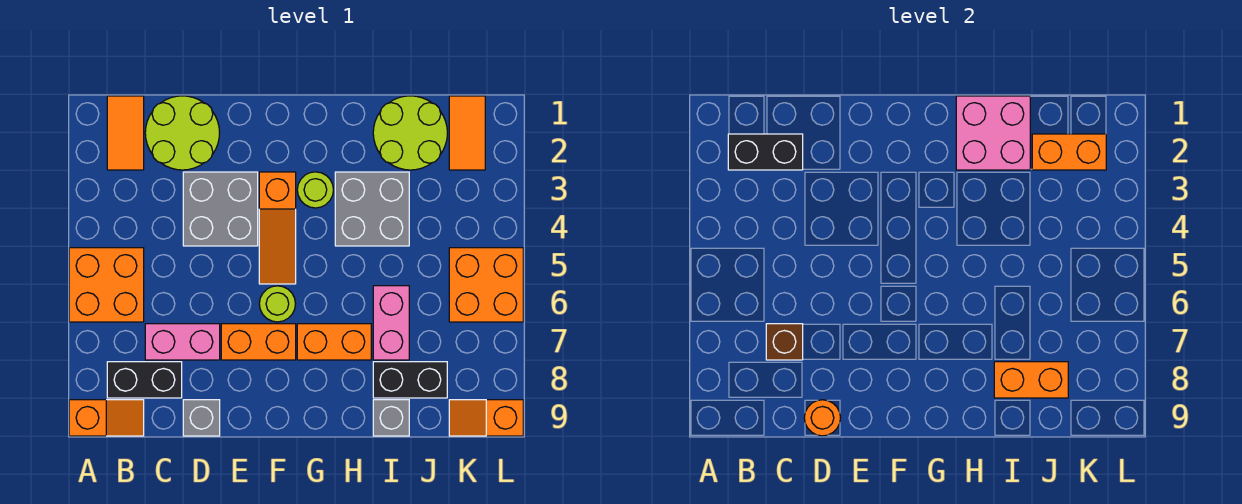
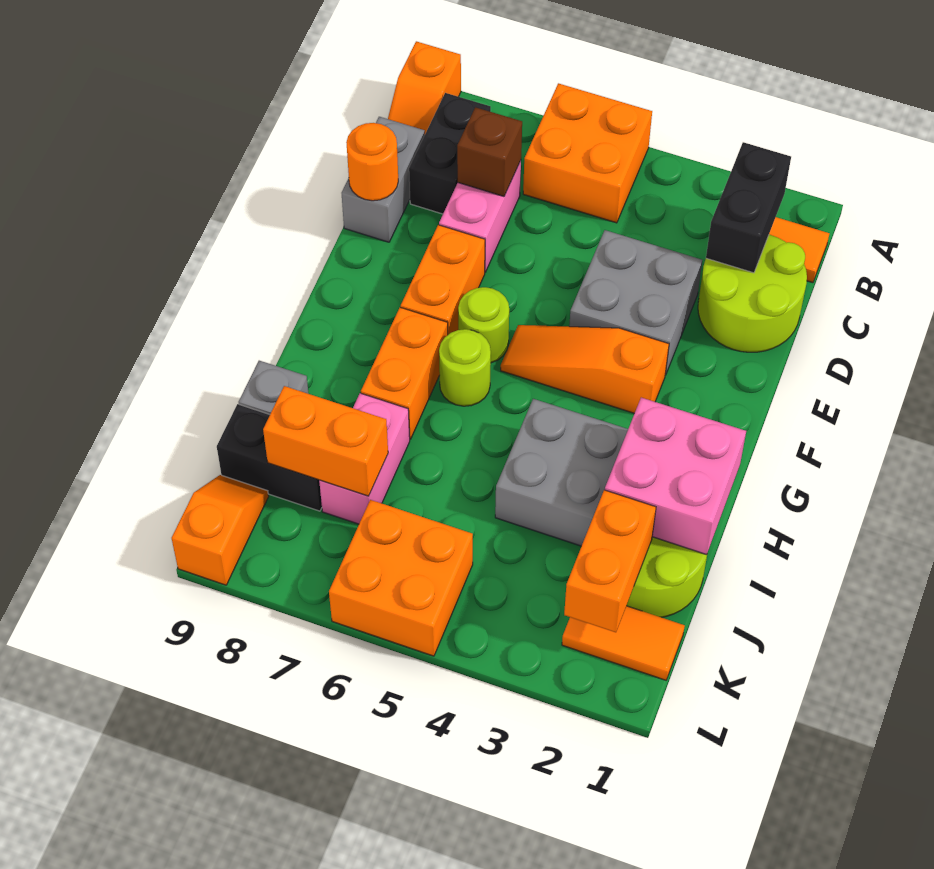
grey 1x1 brick [183,400,220,436] -> grey 1x2 brick [342,117,425,242]
lime 1x1 round brick [297,172,333,208] -> lime 1x1 round brick moved to [439,329,491,406]
pink 1x2 brick [373,286,409,360] -> pink 1x2 brick turned to [319,393,410,524]
black 1x2 brick [373,362,447,398] -> black 1x2 brick turned to [217,404,322,511]
orange 1x2 brick [994,362,1068,398] -> orange 1x2 brick turned to [263,386,388,496]

